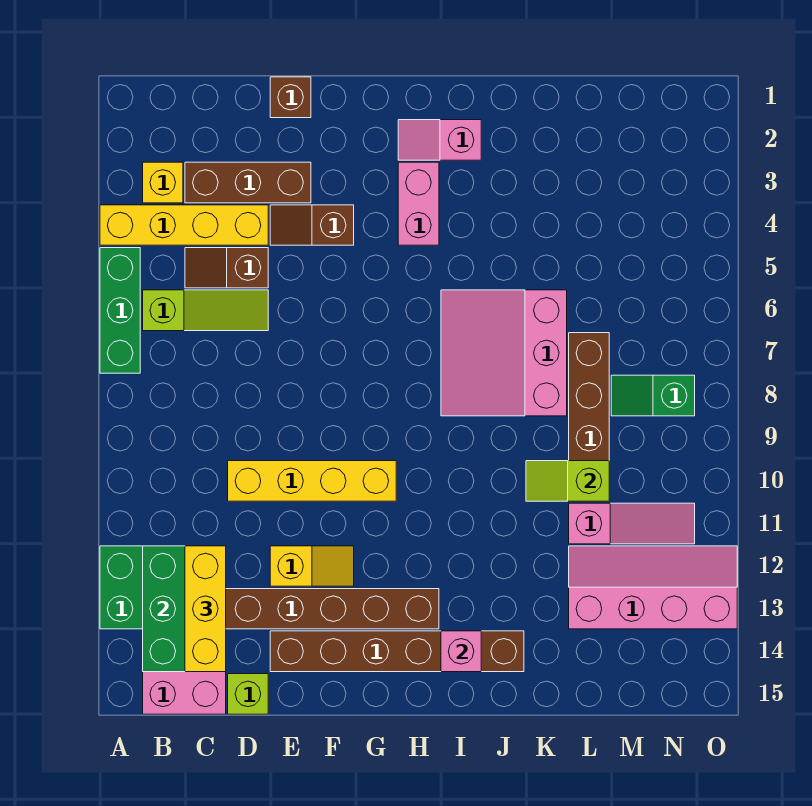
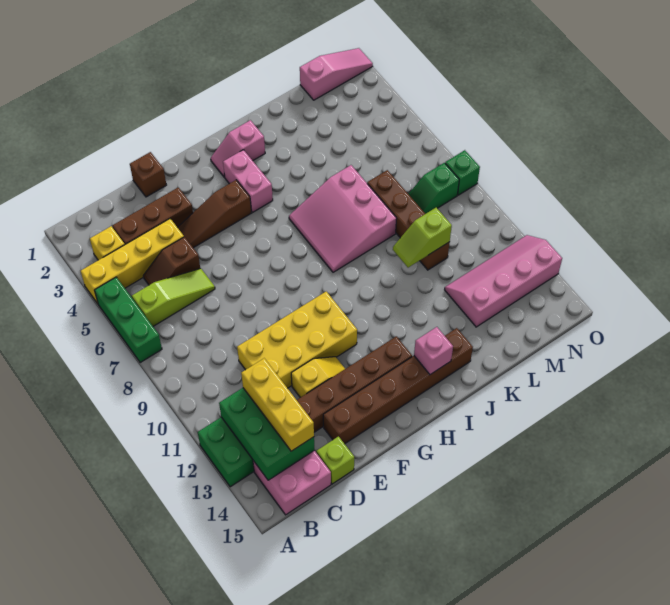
yellow 1x4 brick [228,461,396,501] -> yellow 2x4 brick [237,292,357,388]
brown 1x2 slope [270,205,354,245] -> brown 1x3 slope [177,180,251,248]
pink 1x3 slope [569,503,695,544] -> pink 1x3 slope moved to [300,48,373,100]
none -> green 1x1 brick [445,150,480,195]

